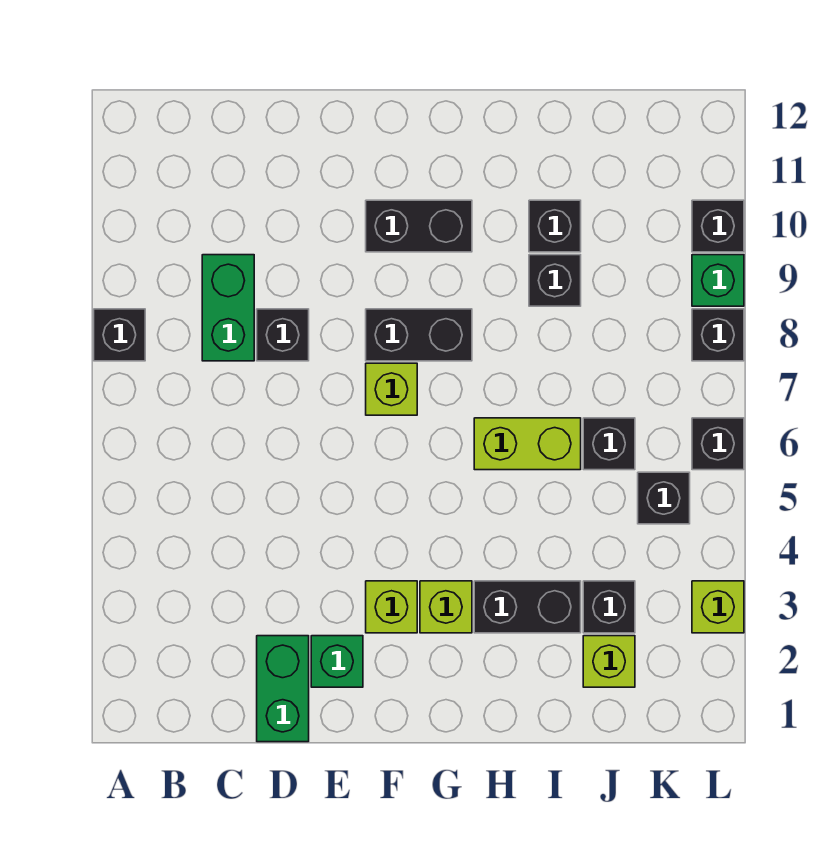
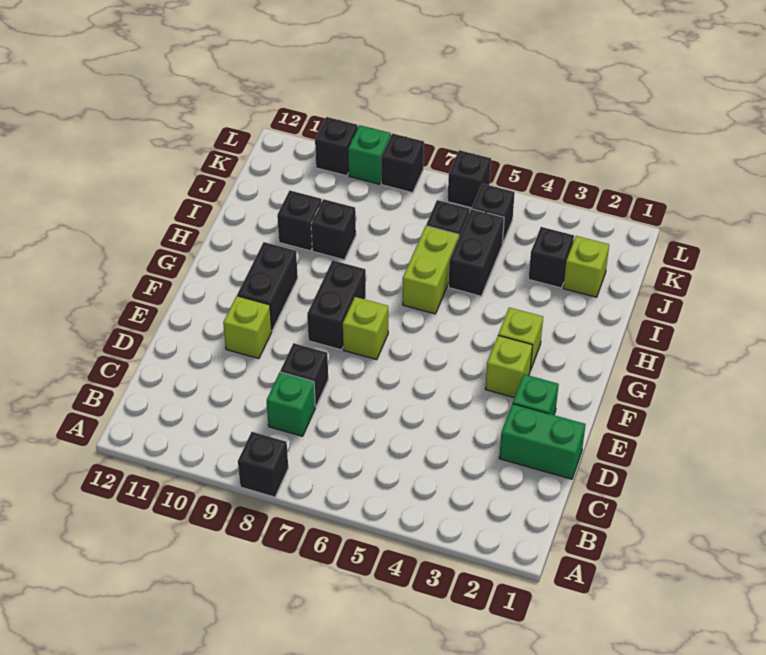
green 1x2 brick [202,255,254,361] -> green 1x1 brick [267,372,315,436]
black 1x2 brick [474,581,581,633] -> black 1x2 brick moved to [449,209,504,296]
lime 1x1 brick [692,581,744,633] -> lime 1x1 brick moved to [223,296,272,359]

